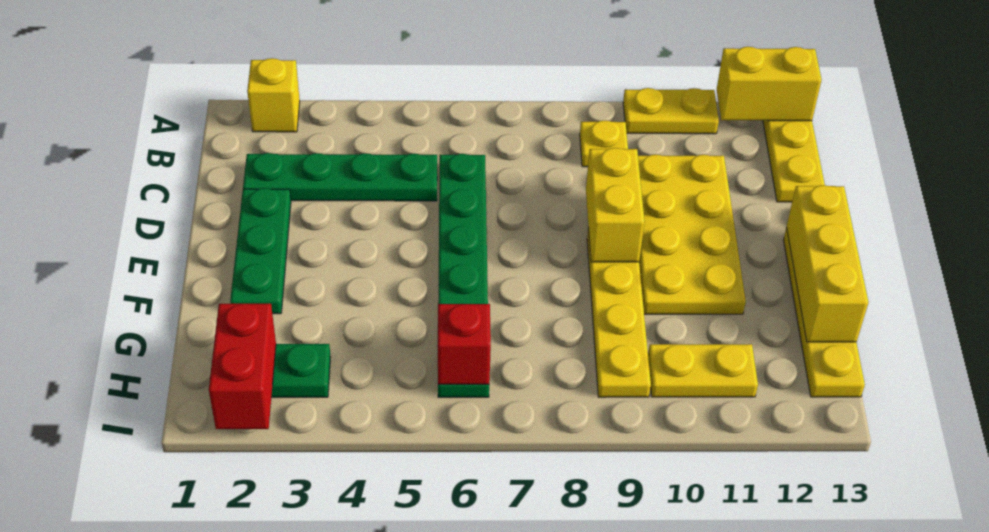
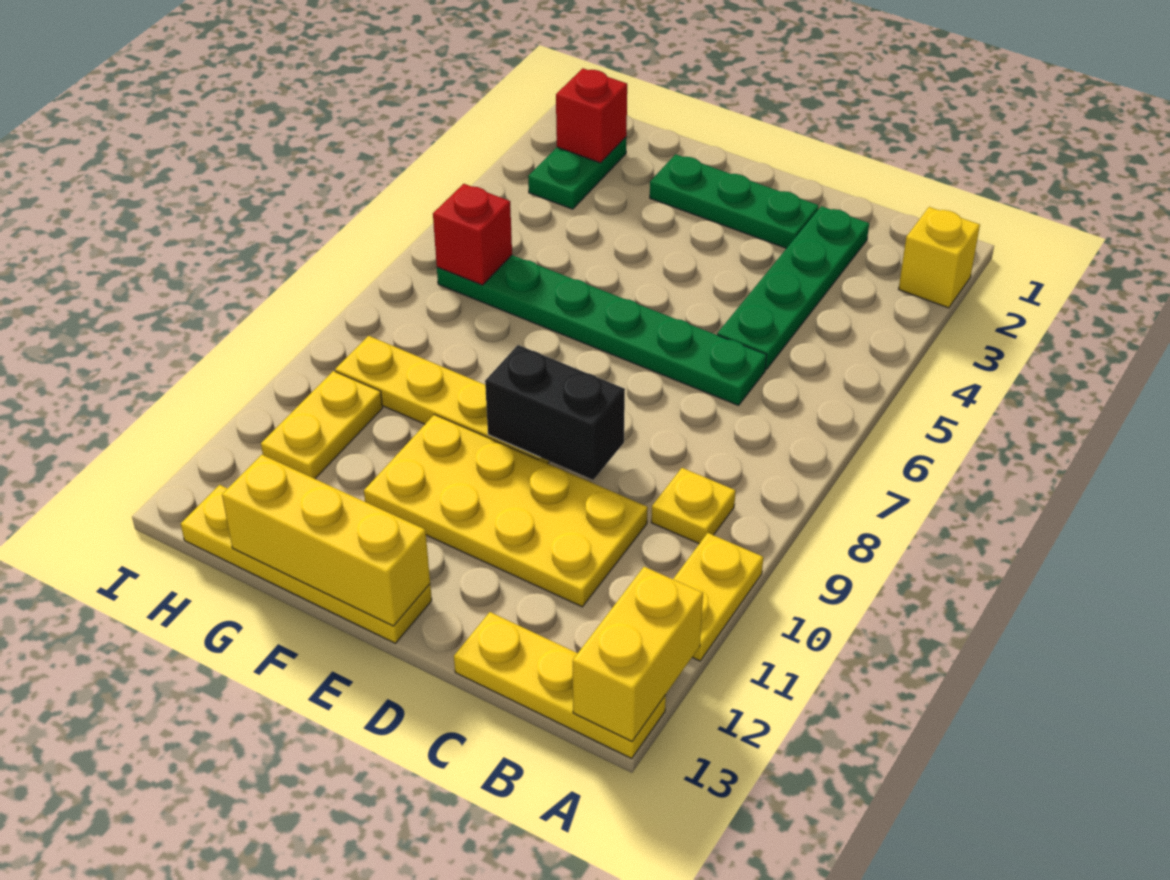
yellow 1x2 brick [586,148,645,262] -> black 1x2 brick [485,345,625,480]
red 1x2 brick [209,304,276,429] -> red 1x1 brick [556,68,627,163]

